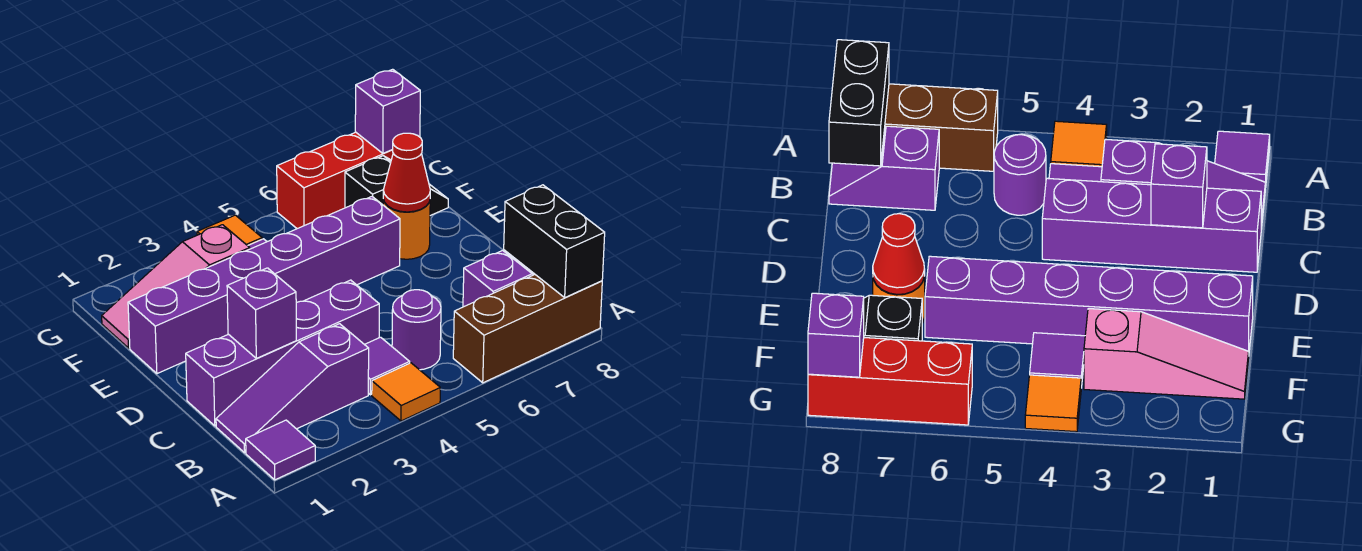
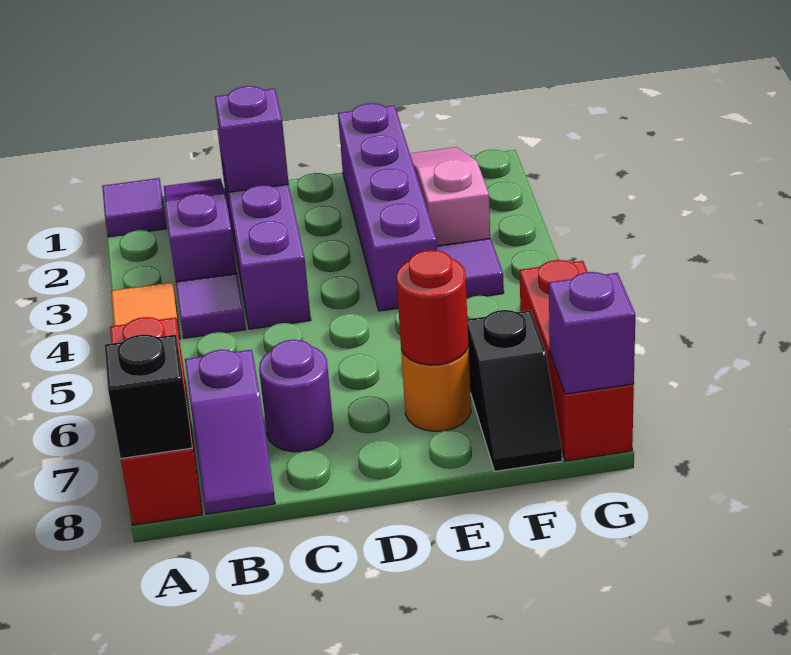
brown 1x3 brick [453,275,602,383] -> red 1x3 brick [110,317,202,525]
black 1x2 brick [504,185,605,297] -> black 1x1 brick [105,334,192,458]
purple 1x1 round brick [392,290,441,370] -> purple 1x1 round brick moved to [259,340,333,452]
purple 1x6 brick [128,197,400,374] -> purple 1x4 brick [338,103,437,311]
red 1x1 cone [383,133,430,212] -> red 1x1 round brick [397,250,468,365]
orange 1x1 tile [197,215,262,246] -> none

